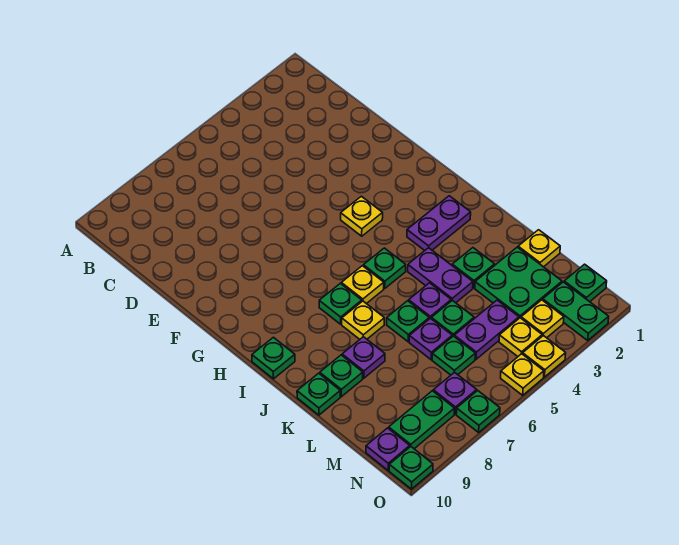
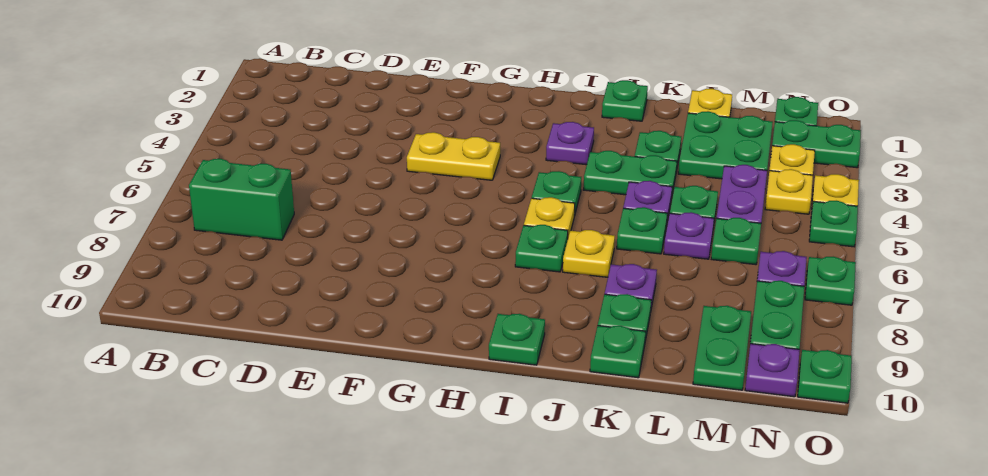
none -> green 1x2 brick [189,159,294,240]
yellow 1x1 plate [341,196,383,236] -> yellow 1x2 plate [407,132,500,180]
purple 1x2 plate [407,196,471,250] -> purple 1x1 plate [546,122,594,165]
none -> green 1x1 plate [602,80,648,121]
purple 1x2 plate [408,248,473,303] -> green 1x2 plate [583,151,677,198]
none -> green 1x2 plate [693,306,751,390]
yellow 1x1 plate [501,354,544,395] -> green 1x1 plate [809,201,858,247]

